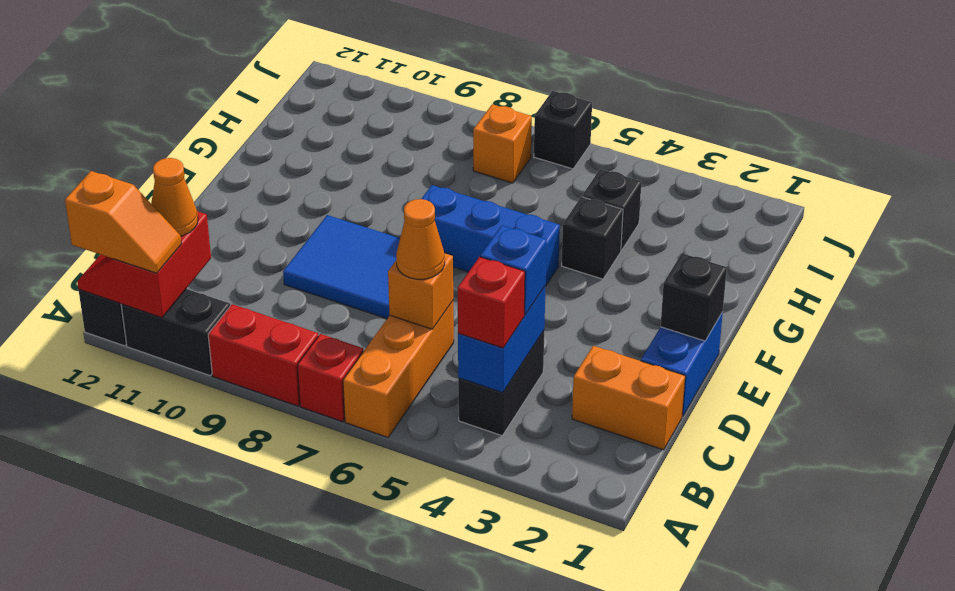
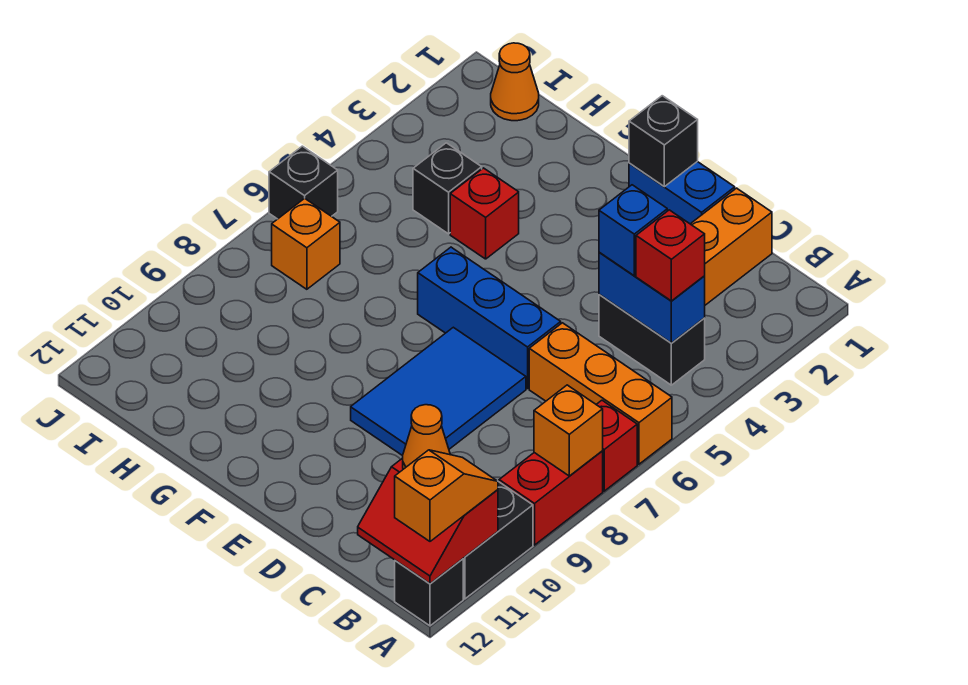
orange 1x1 brick [388,253,453,329] -> orange 1x1 brick moved to [534,385,603,476]
orange 1x1 cone [396,199,445,279] -> orange 1x1 cone moved to [491,43,539,121]
blue 1x3 brick [422,185,560,286] -> blue 1x3 brick turned to [418,247,561,389]
black 1x1 brick [562,197,623,279] -> red 1x1 brick [450,168,519,259]

